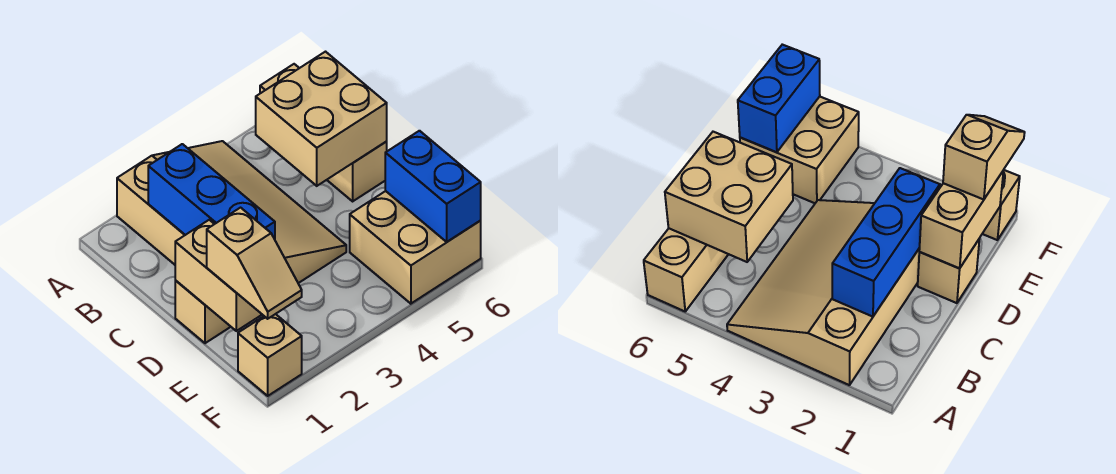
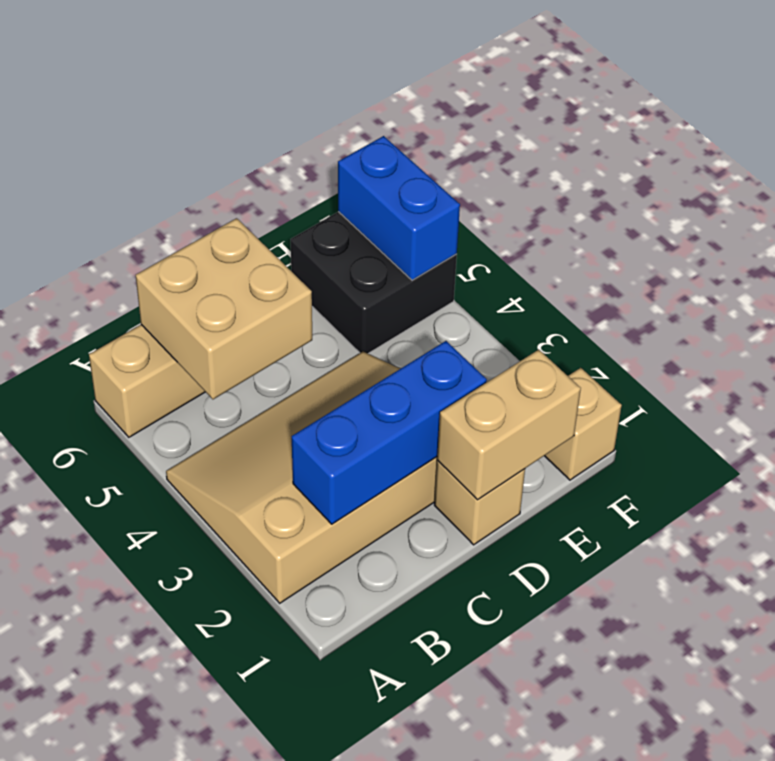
tan 1x2 slope [207,208,302,319] -> none
tan 2x2 brick [350,191,481,304] -> black 2x2 brick [291,212,457,353]
blue 1x2 brick [385,131,481,242] -> blue 1x2 brick turned to [338,136,460,280]

